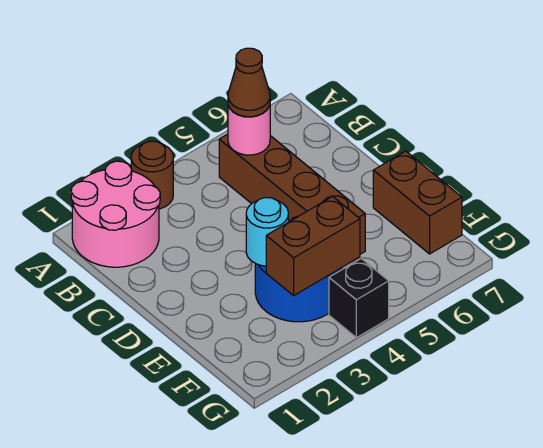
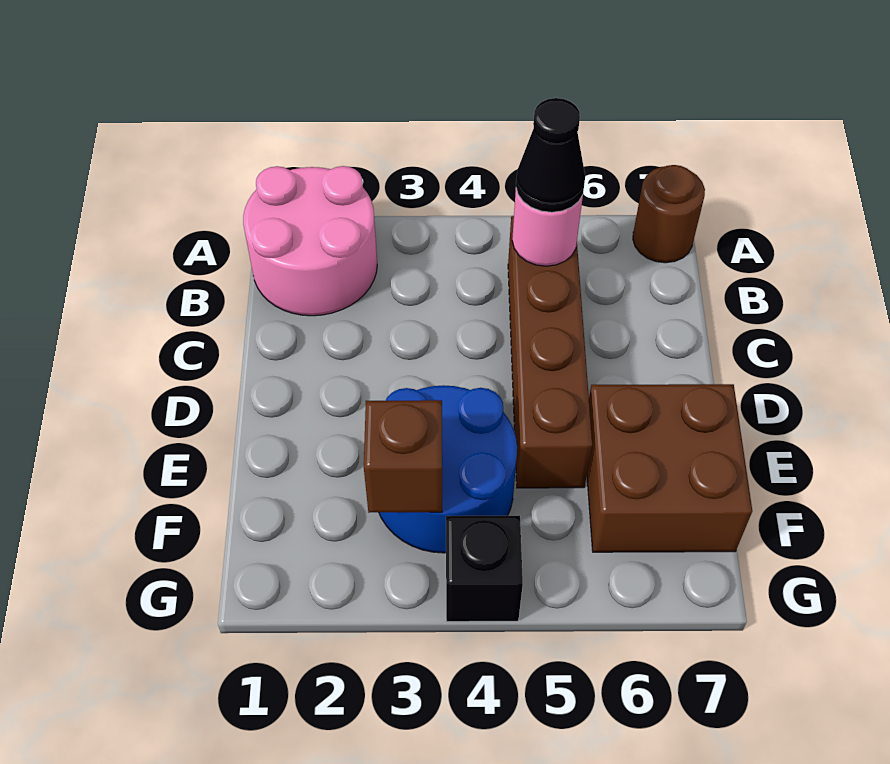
brown 1x1 round brick [131,141,173,209] -> brown 1x1 round brick moved to [633,165,705,263]
brown 1x1 cone [228,48,270,117] -> black 1x1 cone [516,98,585,212]
cyan 1x1 round brick [246,198,288,266] -> none
brown 1x2 brick [373,151,462,254] -> brown 2x2 brick [587,384,752,552]
brown 1x2 brick [266,197,360,296] -> brown 1x1 brick [364,400,442,513]

